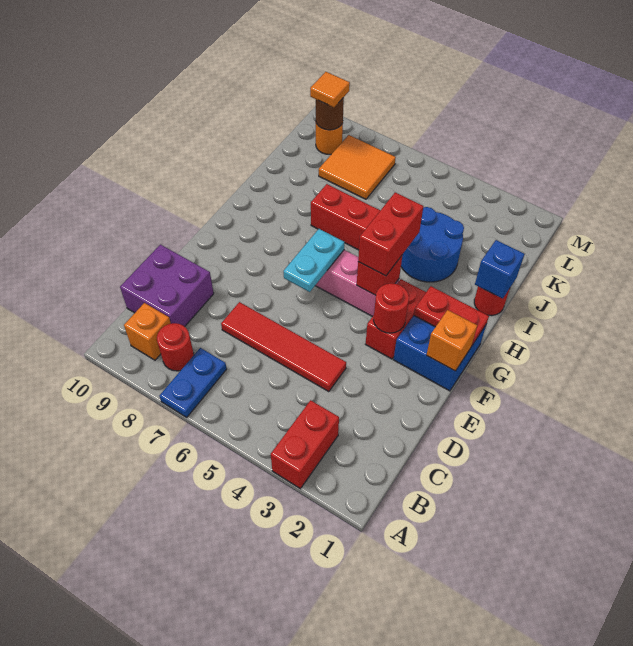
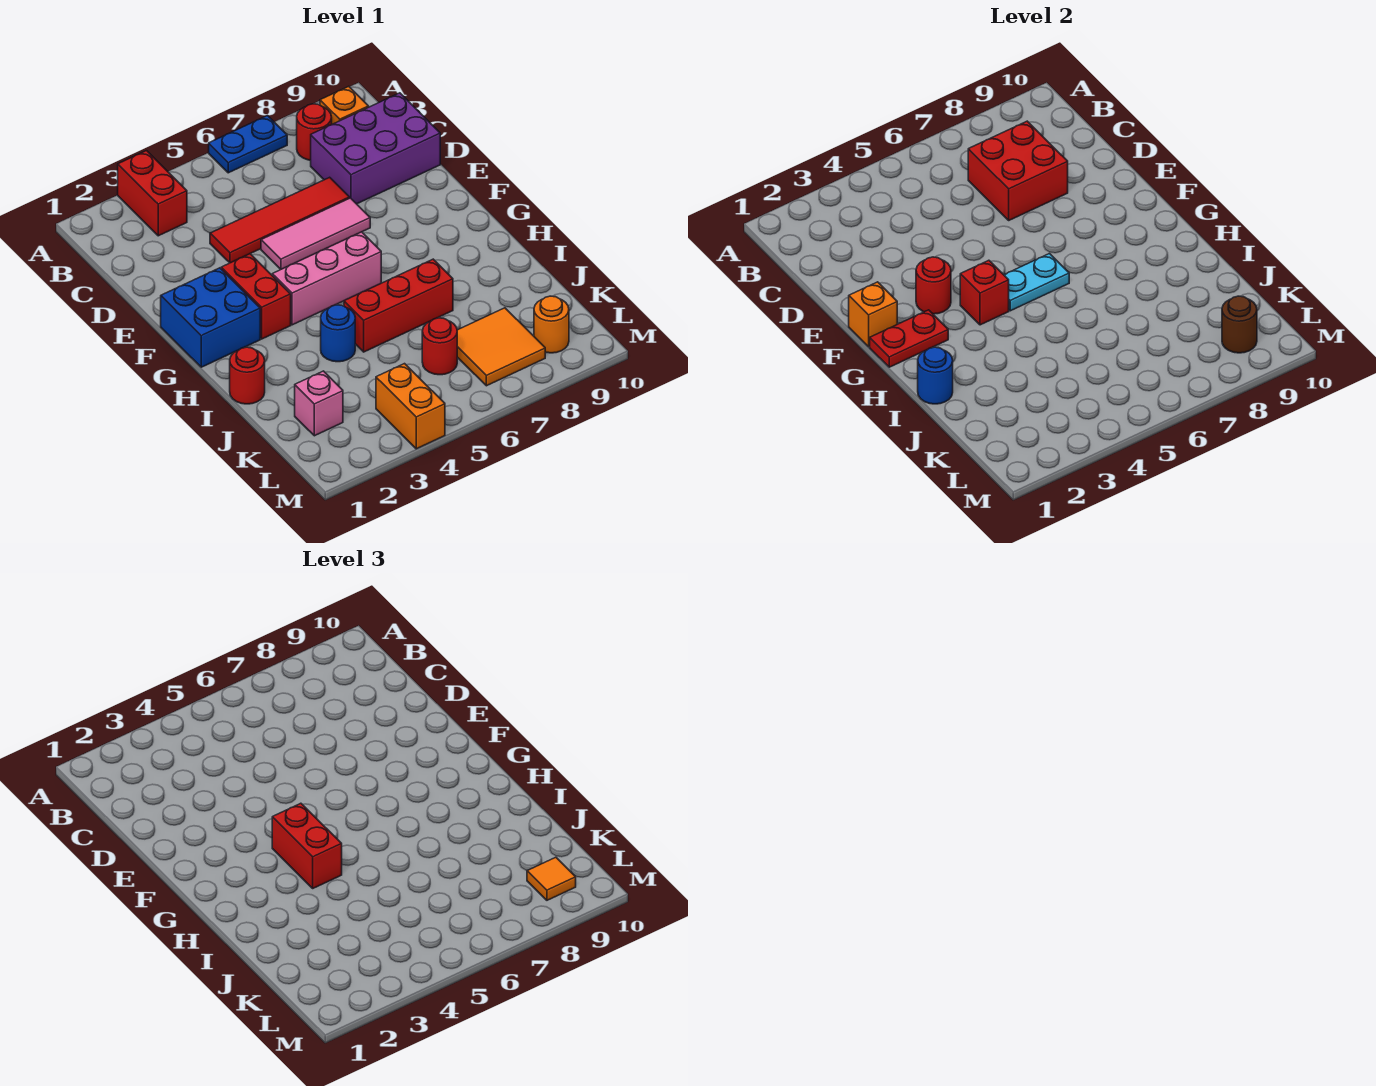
blue 1x2 plate [159,348,227,417] -> blue 1x2 plate turned to [209,116,287,173]
none -> red 2x2 brick [968,121,1068,220]
purple 2x2 brick [120,245,214,327] -> purple 2x3 brick [311,93,440,204]
none -> pink 1x3 tile [261,198,370,269]
cyan 1x2 plate [284,229,345,292] -> cyan 1x2 plate turned to [1004,254,1069,311]
blue 1x1 brick [475,240,524,299] -> blue 1x1 round brick [918,347,953,404]
blue 2x2 round brick [401,207,464,282] -> blue 1x1 round brick [321,305,355,362]
none -> pink 1x1 brick [295,371,343,436]
none -> red 1x1 round brick [422,318,457,375]
none -> orange 1x2 brick [376,364,445,449]

